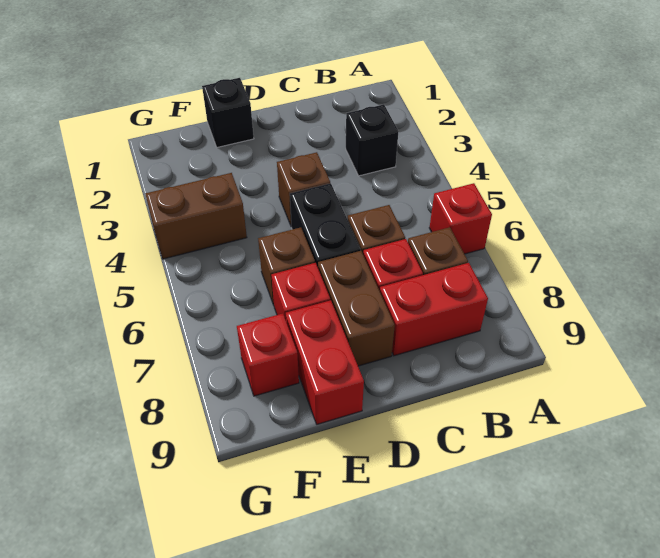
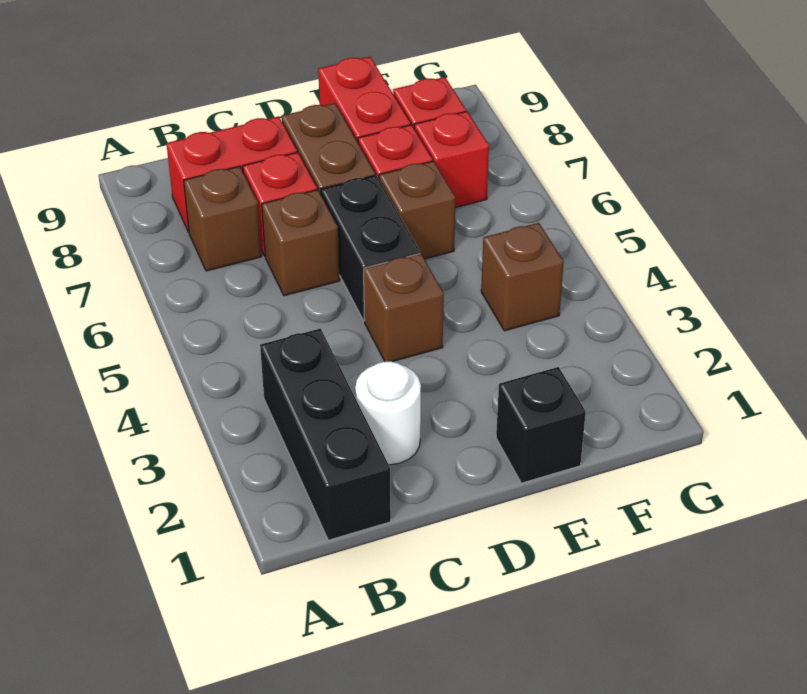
red 1x1 brick [429,183,492,254] -> red 1x1 brick moved to [414,111,489,208]
black 1x1 brick [346,104,398,176] -> black 1x3 brick [260,328,391,540]
none -> white 1x1 round brick [355,361,421,465]
brown 1x2 brick [146,173,247,259] -> brown 1x1 brick [481,223,564,331]

